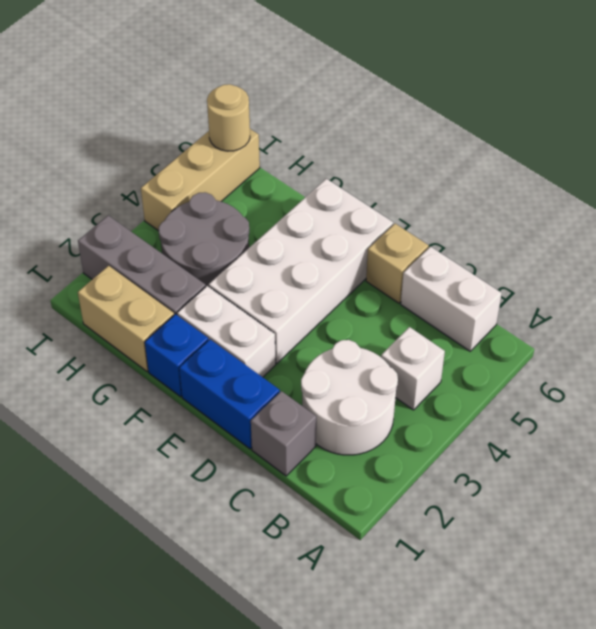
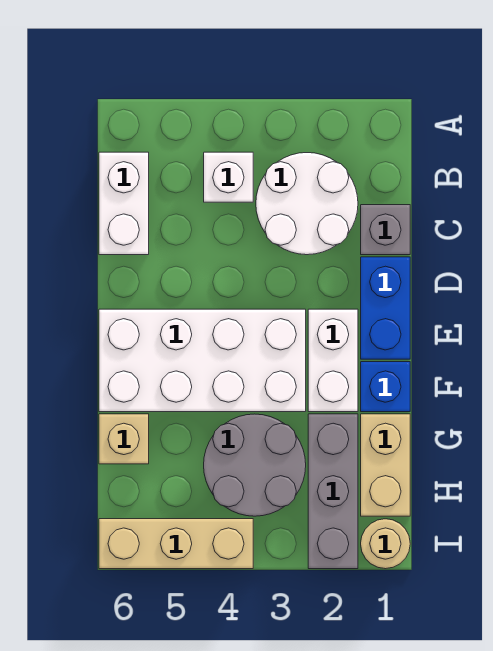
tan 1x1 brick [366,224,429,303] -> tan 1x1 brick moved to [99,414,149,464]
tan 1x1 round brick [207,84,250,151] -> tan 1x1 round brick moved to [361,519,410,569]

